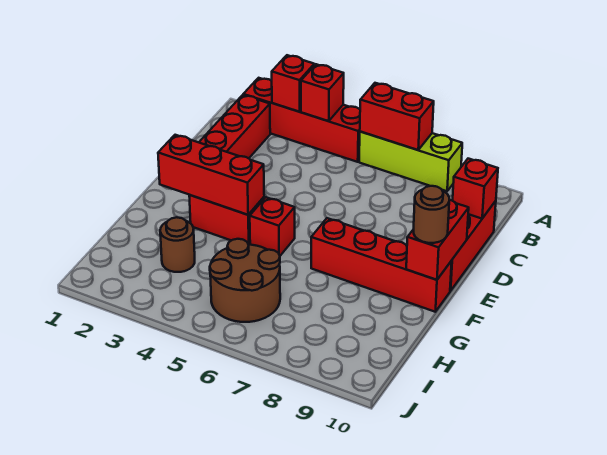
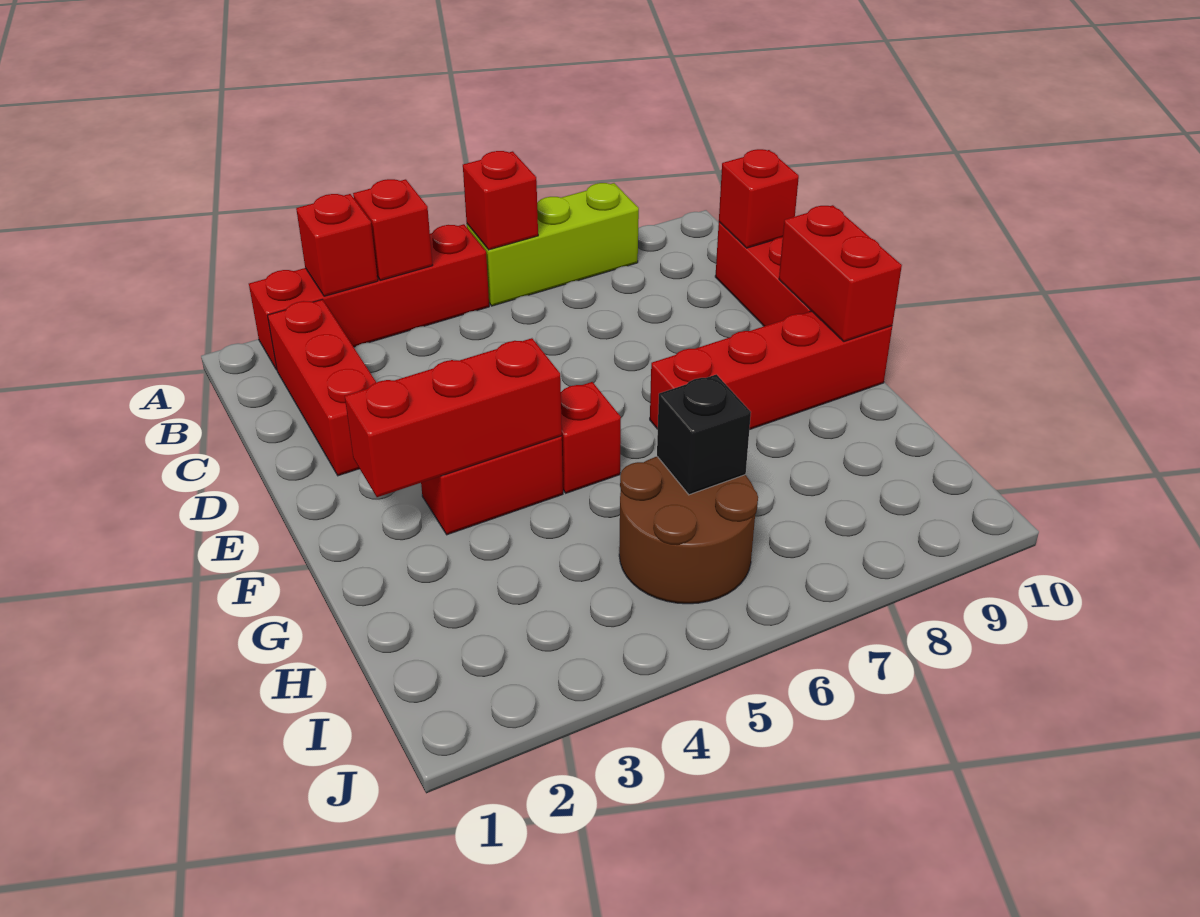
red 1x2 brick [360,83,434,150] -> red 1x1 brick [463,151,538,250]
brown 1x1 round brick [413,186,449,243] -> none
brown 1x1 round brick [160,217,195,272] -> none
none -> black 1x1 brick [657,374,751,495]

